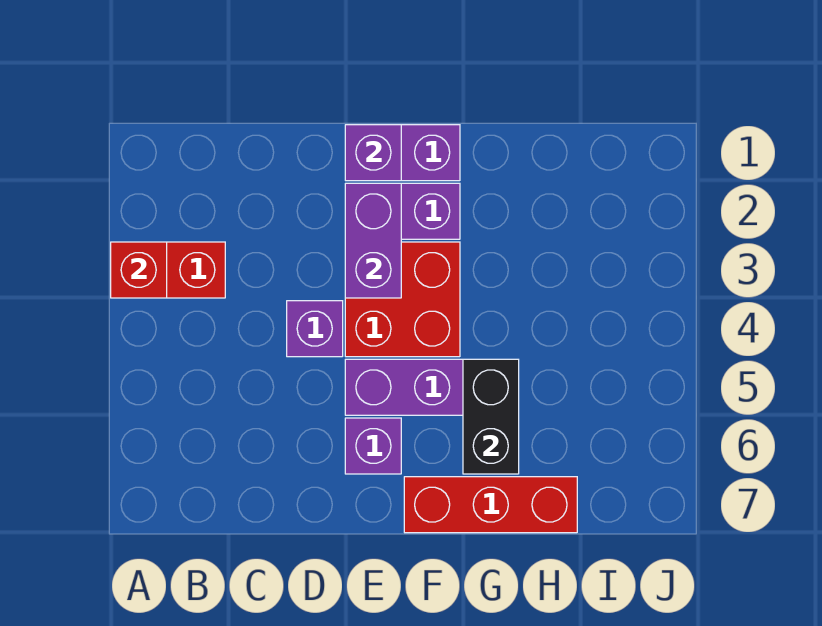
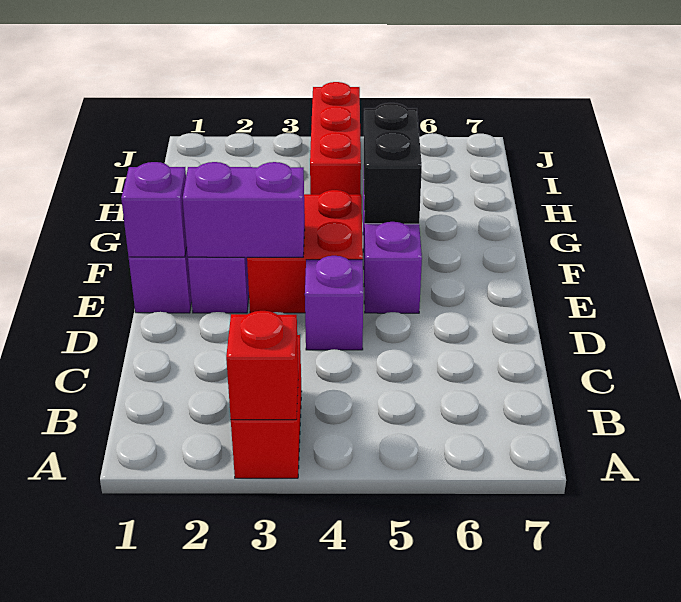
purple 1x1 brick [345,418,401,474] -> none
red 1x3 brick [404,477,577,533] -> red 1x3 brick moved to [310,82,361,194]
black 1x2 brick [463,359,519,474] -> black 1x2 brick turned to [364,103,422,224]

